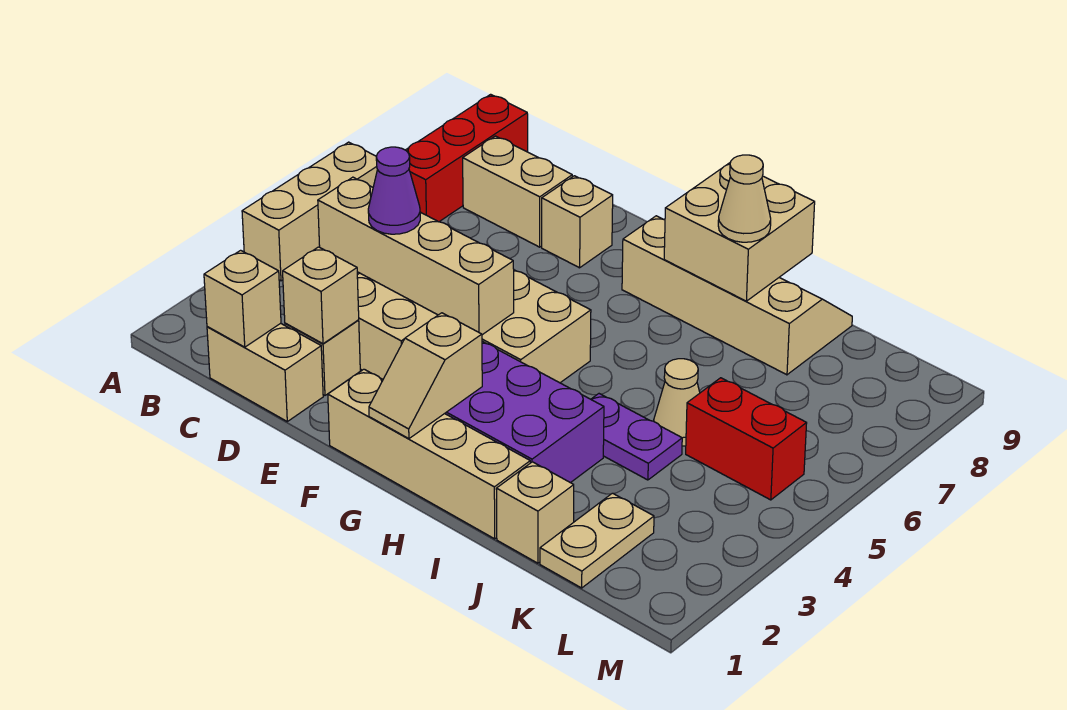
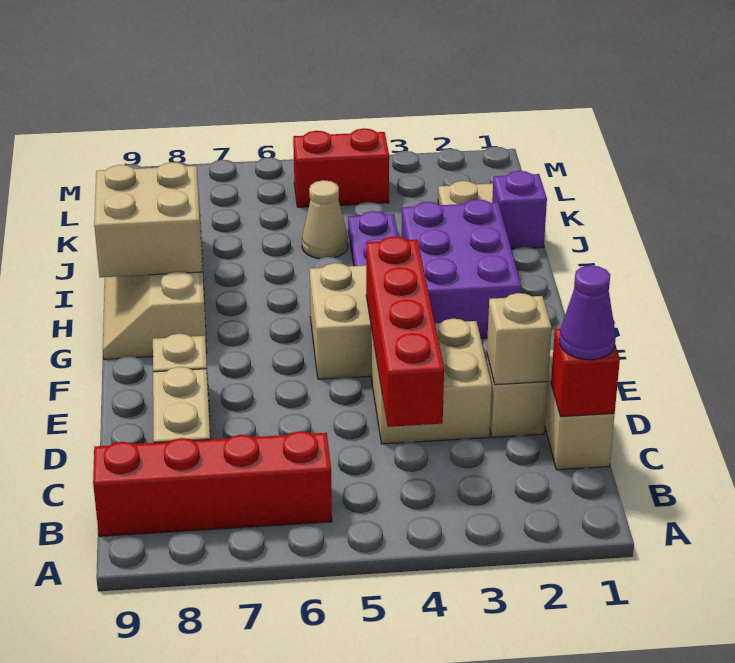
tan 1x3 brick [242,142,377,281] -> none
red 1x3 brick [406,94,528,222] -> red 1x4 brick [93,431,332,536]
tan 1x1 brick [204,250,281,347] -> red 1x1 brick [551,328,620,417]
tan 1x4 brick [318,177,514,335] -> red 1x4 brick [366,237,444,427]
purple 1x1 cone [368,147,420,234] -> purple 1x1 cone moved to [559,266,616,360]
tan 1x4 brick [328,369,530,539] -> none
tan 1x2 slope [369,313,482,439] -> none
tan 1x1 cone [718,155,771,242] -> none
tan 1x1 brick [496,462,574,563] -> purple 1x1 brick [492,171,547,249]
red 1x2 brick [686,378,807,500] -> red 1x2 brick turned to [293,128,389,207]

